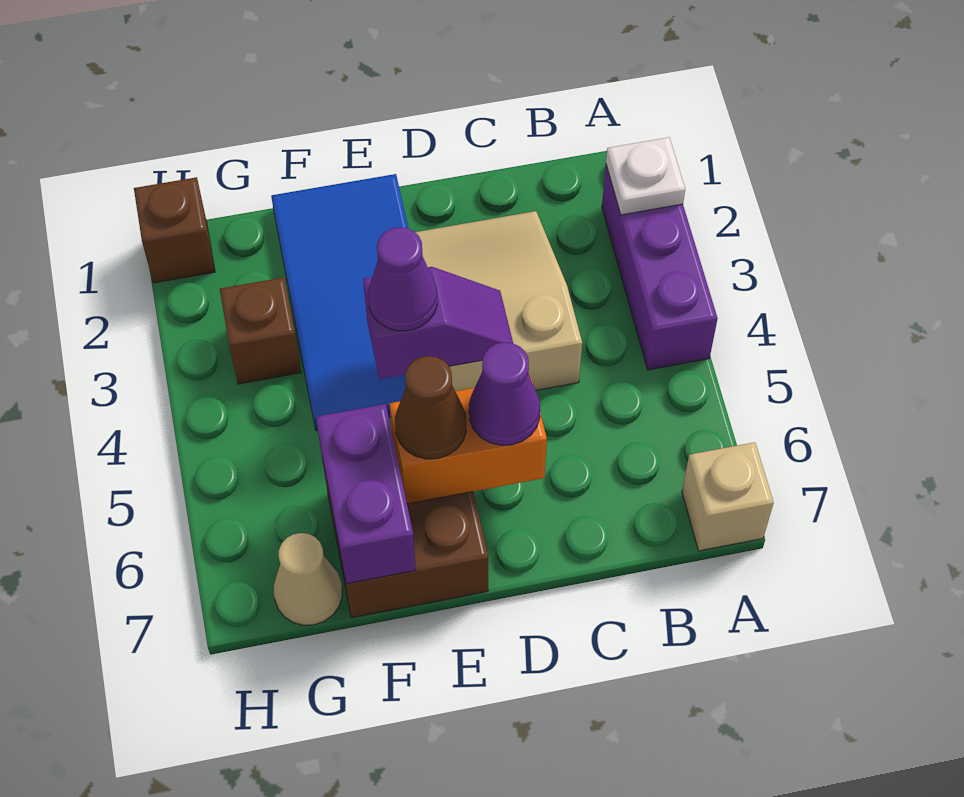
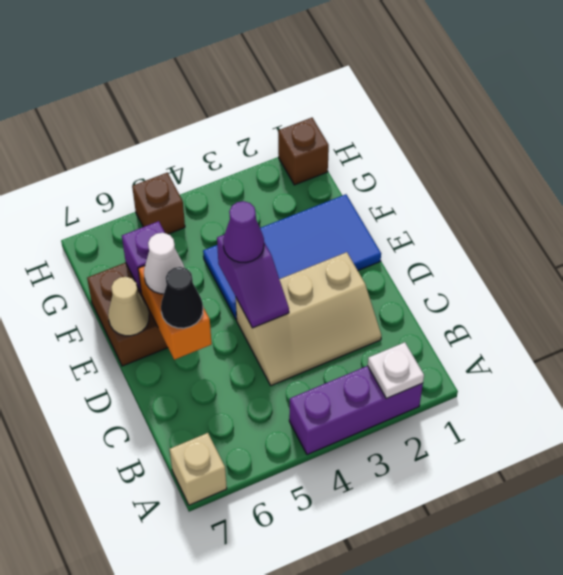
tan 2x3 slope [415,211,582,391] -> tan 2x3 slope turned to [236,252,381,386]
purple 1x1 cone [469,342,540,445] -> black 1x1 cone [161,267,203,328]
brown 1x1 cone [395,356,466,459] -> white 1x1 cone [144,233,184,294]
purple 1x2 brick [316,404,416,584] -> purple 1x1 brick [122,221,165,292]
brown 1x1 brick [220,277,301,384] -> brown 1x1 brick moved to [132,173,185,234]
tan 1x1 cone [274,533,342,625] -> tan 1x1 cone moved to [108,277,149,336]

